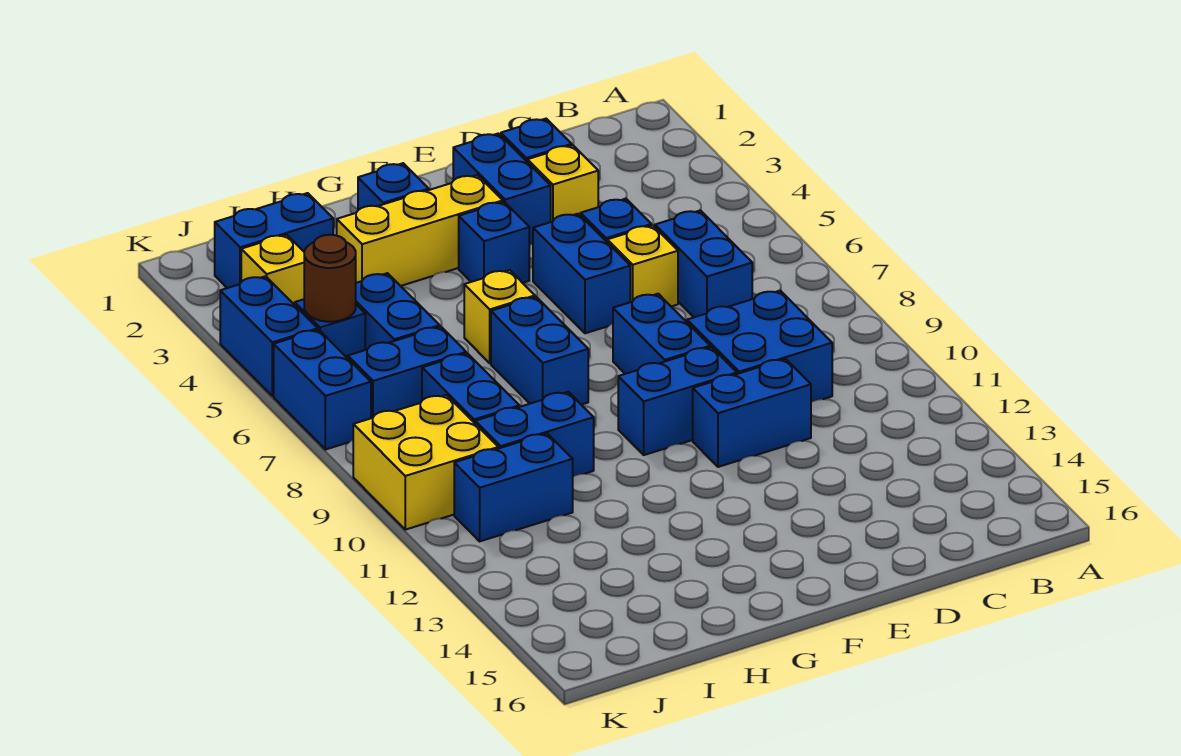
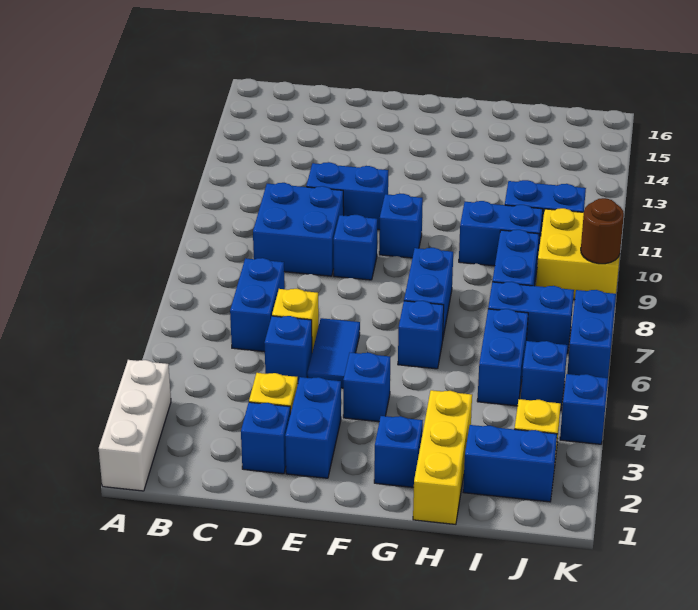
none -> white 1x3 brick [99,360,171,491]
blue 1x2 brick [533,214,630,333] -> blue 1x2 tile [307,318,360,388]
blue 1x2 brick [613,294,710,374] -> blue 1x1 brick [333,215,377,280]
blue 1x2 brick [618,347,737,455] -> blue 1x1 brick [379,194,423,258]
yellow 1x3 brick [337,175,503,286] -> yellow 1x3 brick turned to [413,390,472,524]
yellow 1x1 brick [464,270,535,363] -> blue 1x1 brick [398,301,444,369]
brown 1x1 round brick [304,235,356,322] -> brown 1x1 round brick moved to [581,198,624,264]
blue 1x2 brick [220,276,318,396] -> blue 1x1 brick [560,374,608,444]

